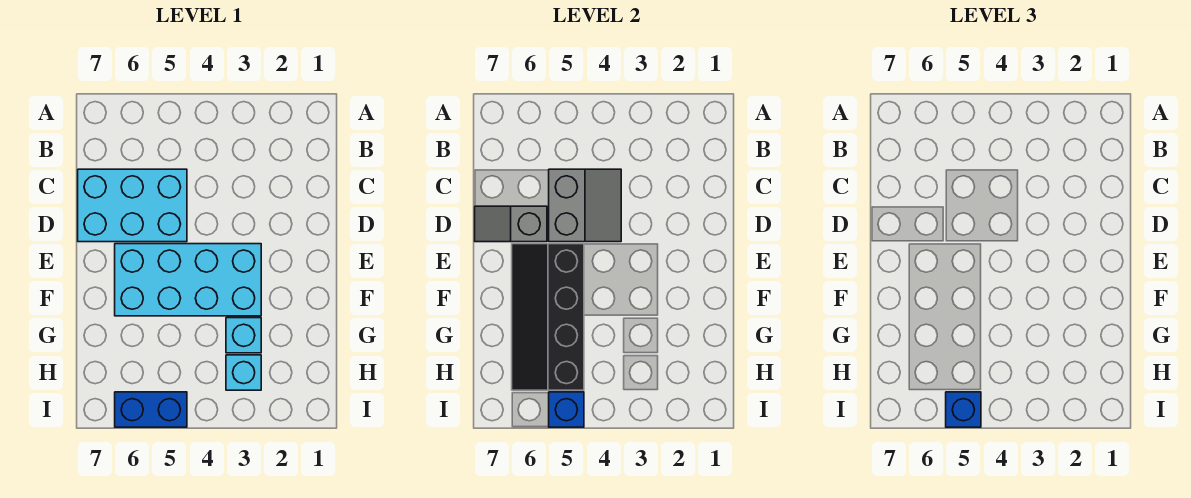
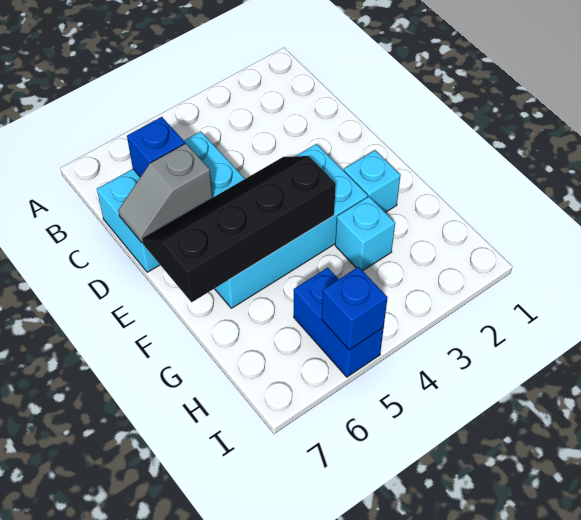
grey 2x2 slope [549,169,621,242] -> none
black 2x4 slope [512,244,584,390] -> black 2x4 slope turned to [142,156,336,302]
cyan 1x1 brick [226,355,261,390] -> cyan 1x1 brick moved to [344,150,401,212]
blue 1x2 brick [115,392,187,427] -> blue 1x2 brick turned to [294,268,384,377]
blue 1x1 brick [946,392,981,427] -> blue 1x1 brick moved to [127,117,185,177]

